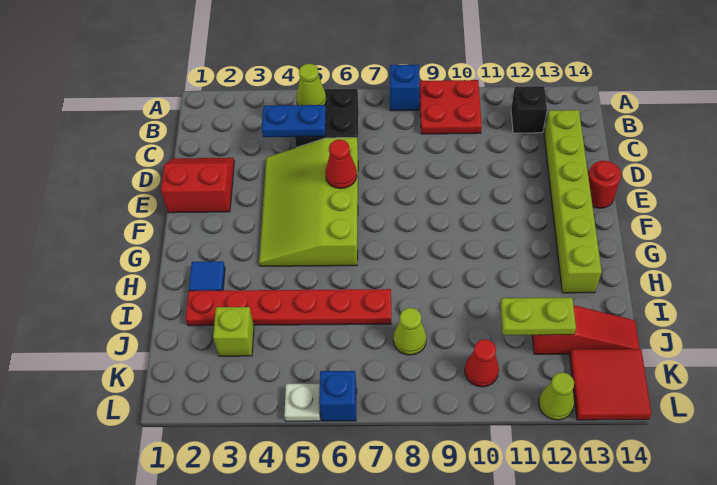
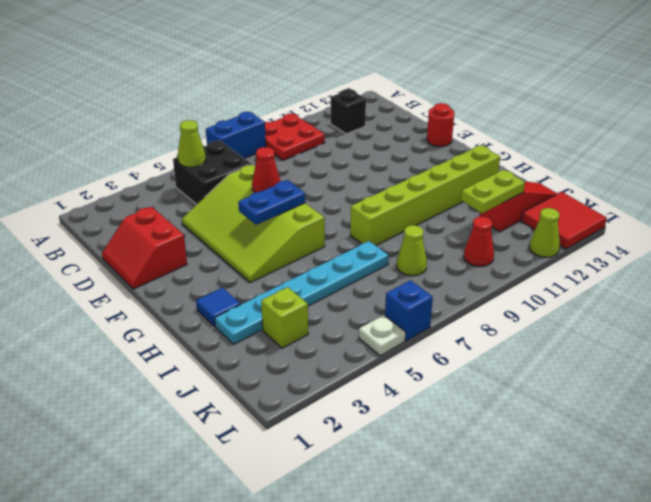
blue 1x1 brick [390,64,420,111] -> blue 1x2 brick [206,112,266,158]
blue 1x2 plate [262,105,326,137] -> blue 1x2 plate moved to [238,180,305,225]
lime 1x6 brick [544,110,602,293] -> lime 1x6 brick turned to [350,145,500,246]
red 2x2 slope [161,158,234,213] -> red 2x2 slope turned to [102,207,187,289]
red 1x6 plate [186,289,391,326] -> cyan 1x6 plate [215,241,389,344]

